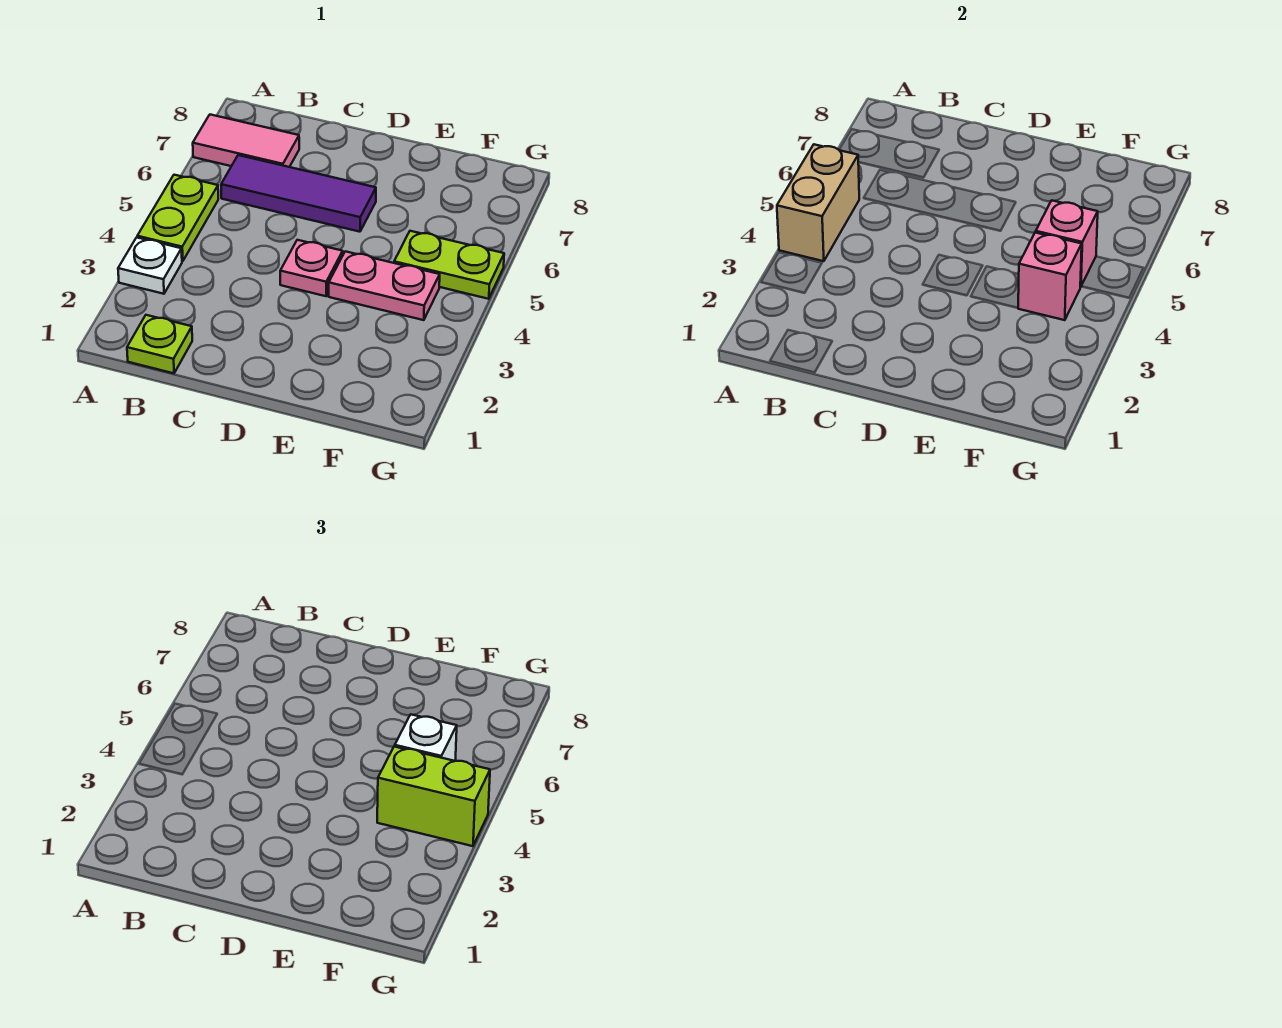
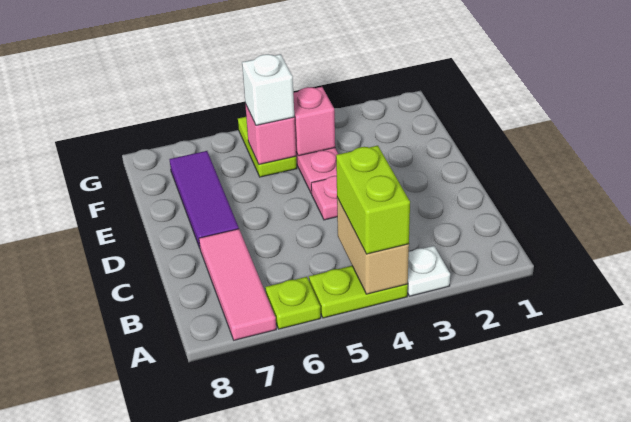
tan 1x2 brick [777,144,859,261] -> tan 1x2 brick turned to [337,198,409,294]
pink 1x2 tile [193,115,299,167] -> pink 1x3 tile [199,229,276,340]
lime 1x1 plate [127,315,192,373] -> lime 1x1 plate moved to [265,277,321,329]
purple 1x3 tile [221,155,376,232] -> purple 1x3 tile moved to [169,151,239,248]
lime 1x2 brick [377,746,490,846] -> lime 1x2 brick moved to [336,146,410,254]

